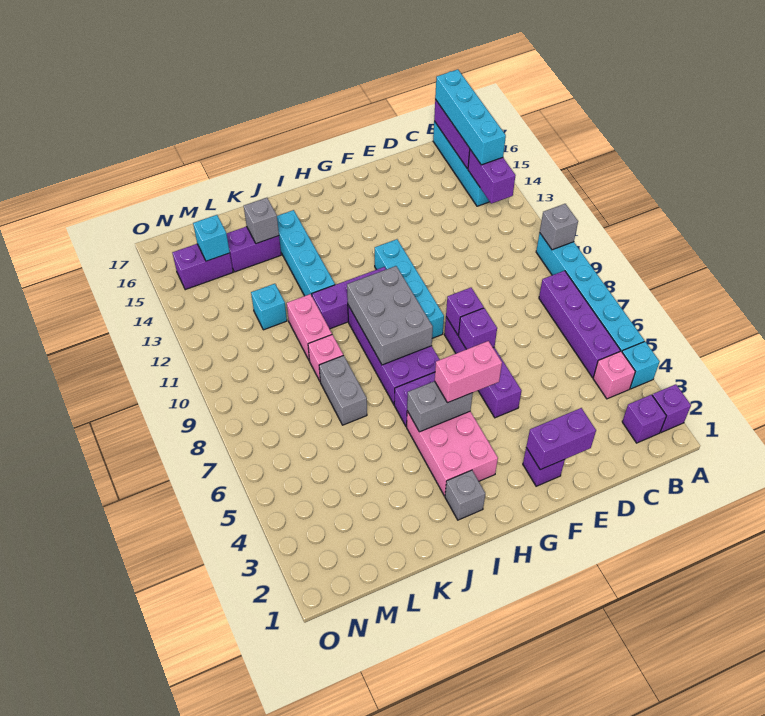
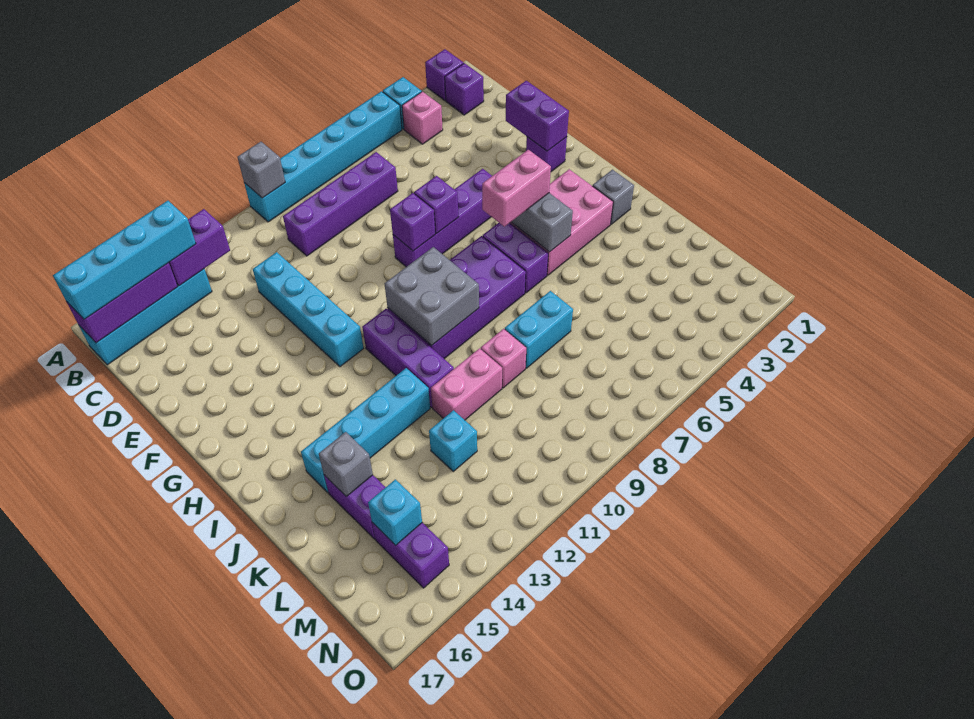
purple 1x4 brick [539,271,620,377] -> purple 1x4 brick moved to [283,152,398,256]
pink 1x2 brick [435,341,502,403] -> pink 1x2 brick turned to [482,150,551,227]
cyan 1x4 brick [375,239,444,338] -> cyan 1x4 brick turned to [253,252,364,367]
grey 2x3 brick [347,266,433,365] -> grey 2x2 brick [385,247,479,345]
grey 1x2 brick [319,355,367,425] -> cyan 1x2 brick [505,291,573,368]

